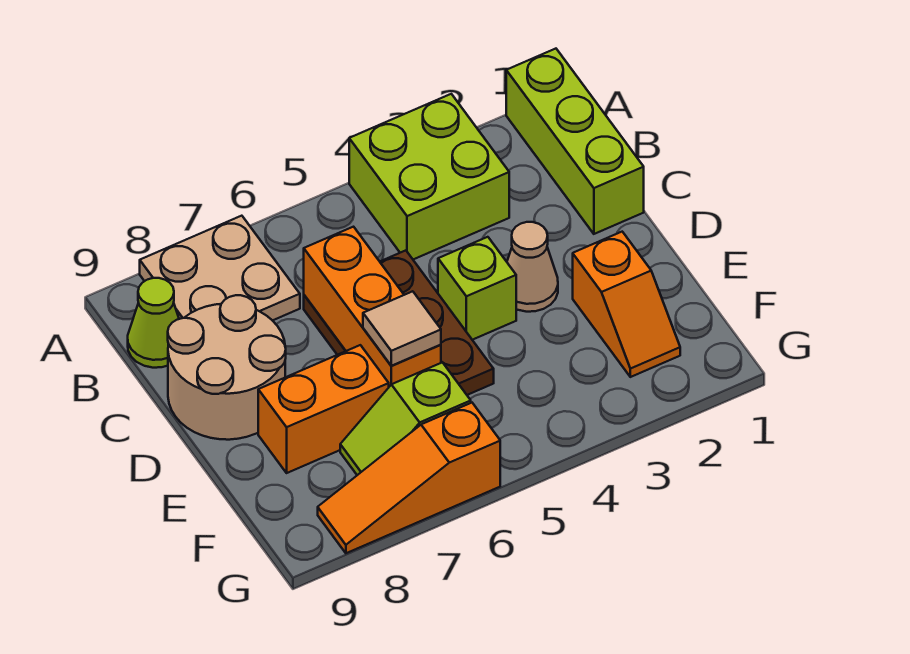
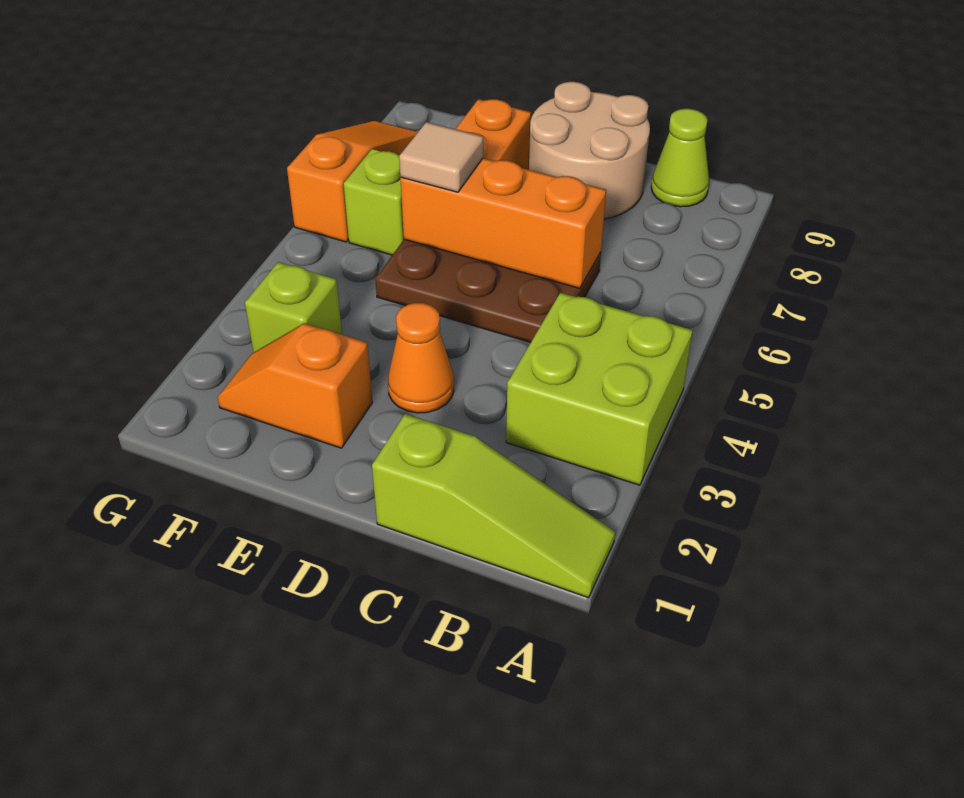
lime 1x3 brick [506,49,644,234] -> lime 1x3 slope [372,414,615,598]
tan 2x2 plate [140,216,300,321] -> none
tan 1x1 cone [507,222,558,312] -> orange 1x1 cone [388,303,454,413]
lime 1x1 brick [438,237,516,340] -> lime 1x1 brick moved to [245,262,342,353]

